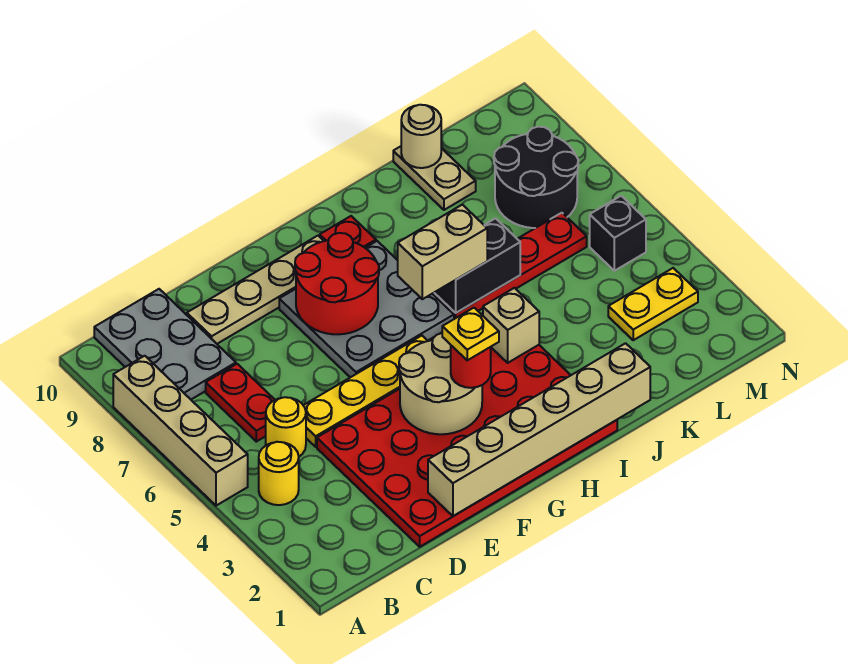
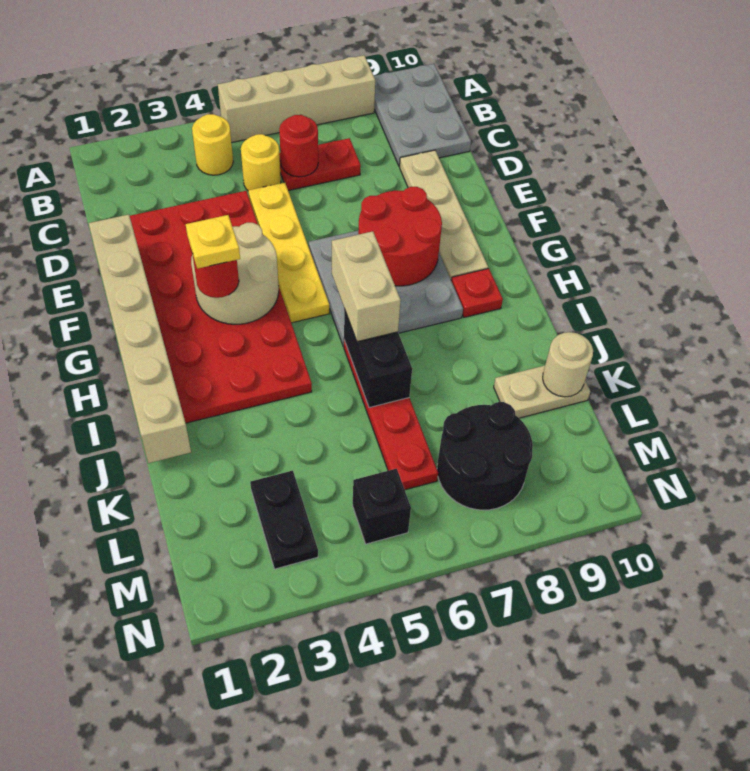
grey 2x3 plate [94,289,236,399] -> grey 2x3 plate turned to [374,64,471,167]
none -> red 1x1 round brick [279,115,318,177]
tan 1x1 brick [483,288,539,363] -> none
yellow 1x2 plate [608,268,698,340] -> black 1x2 plate [250,471,318,569]

